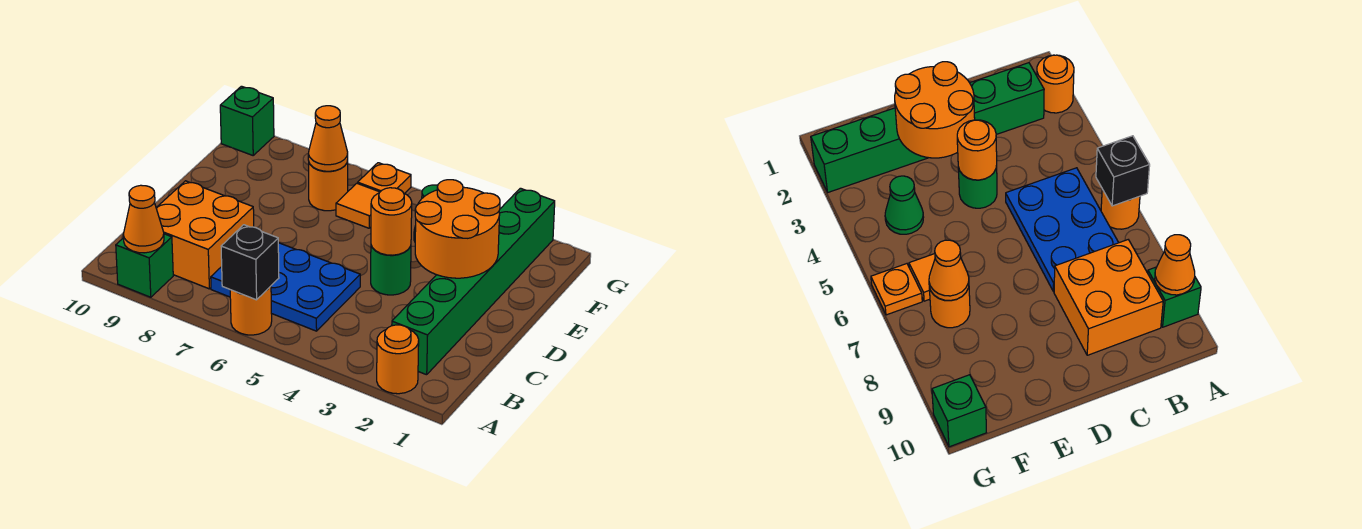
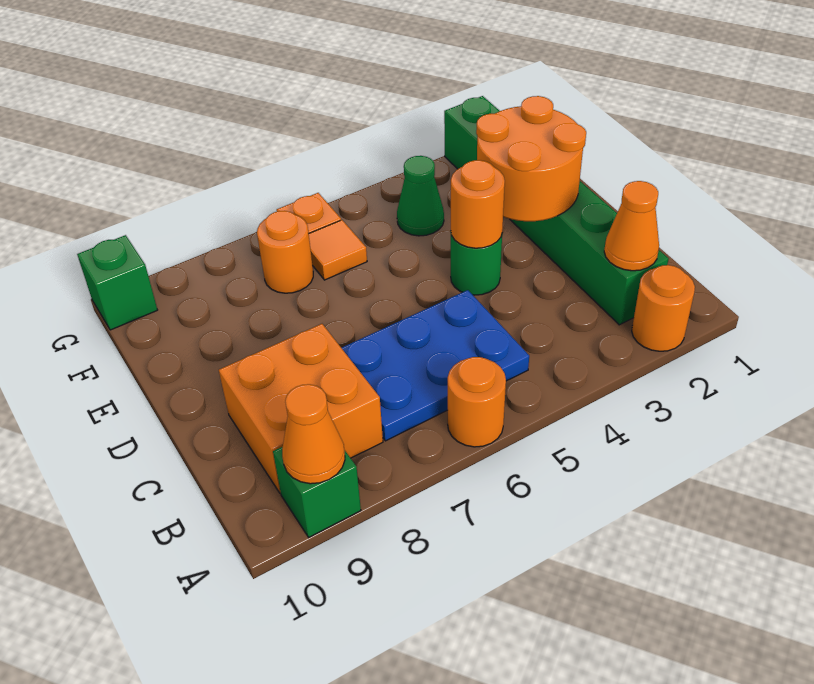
black 1x1 brick [221,225,279,300] -> none
orange 1x1 cone [308,106,348,171] -> orange 1x1 cone moved to [604,181,659,271]

